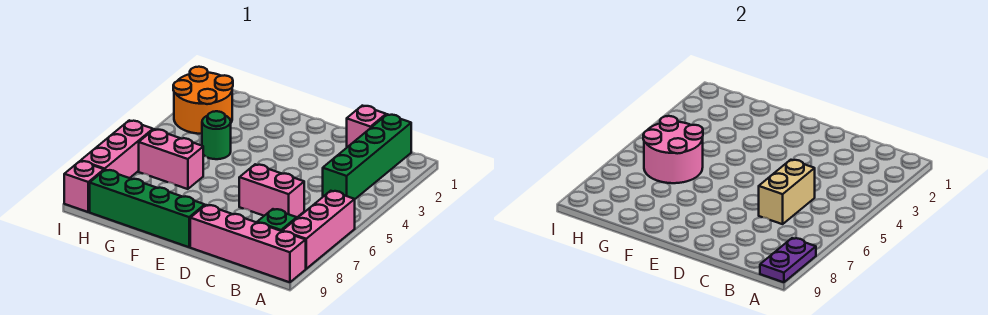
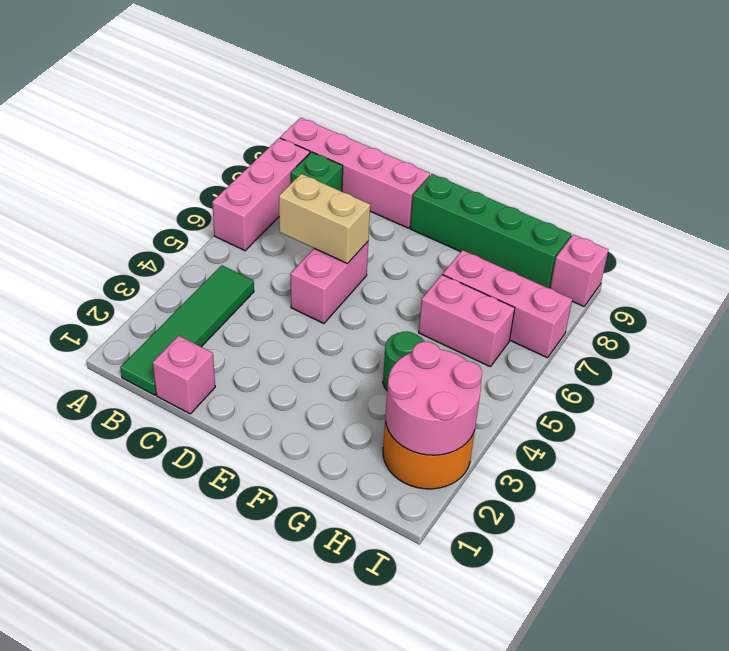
purple 1x2 plate [760,238,816,282] -> none
green 1x4 brick [323,114,411,199] -> green 1x4 tile [120,265,254,395]
tan 1x2 brick [759,160,815,224] -> tan 1x2 brick turned to [279,174,370,263]
pink 1x2 brick [239,164,304,217] -> pink 1x2 brick turned to [291,242,368,323]
pink 2x2 round brick [643,116,703,183] -> pink 2x2 round brick moved to [386,342,482,455]
pink 1x3 brick [81,120,153,178] -> pink 1x3 brick turned to [443,250,572,358]

